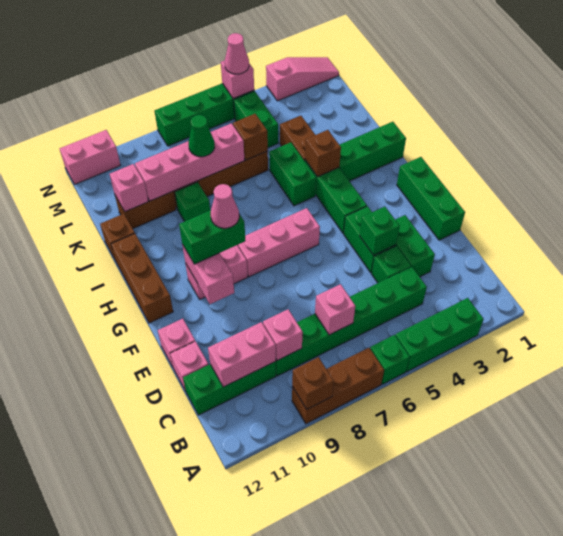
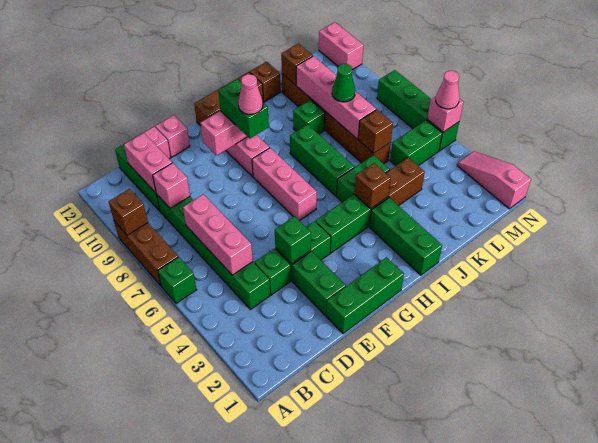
green 1x3 brick [395,298,484,372] -> green 1x3 brick moved to [290,124,354,196]
pink 1x1 brick [315,284,355,335] -> pink 1x3 brick [183,194,253,275]
green 1x2 brick [395,215,435,277] -> green 1x2 brick turned to [292,252,346,316]
pink 1x1 brick [110,164,148,212] -> brown 1x1 brick [281,44,313,85]
pink 1x3 slope [266,57,339,101] -> pink 1x3 slope turned to [457,151,531,209]

